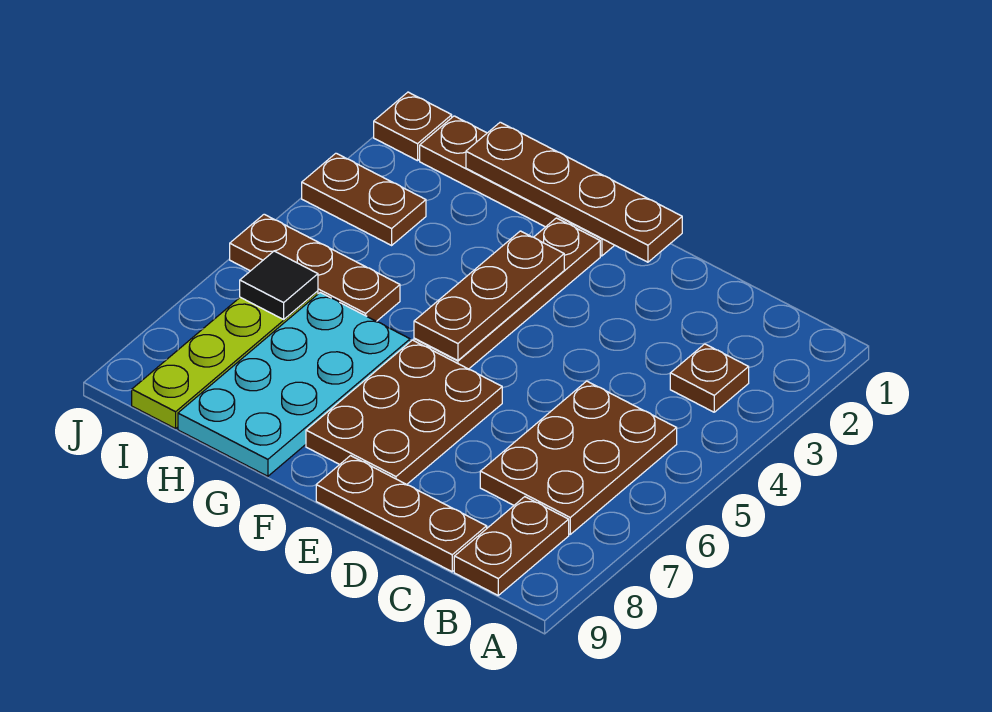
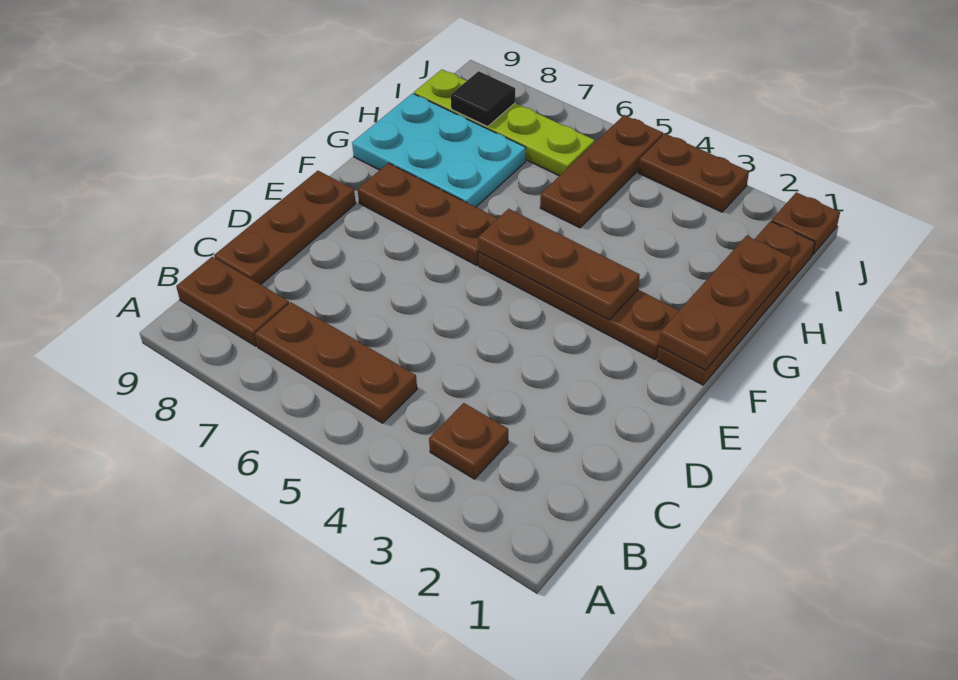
brown 2x3 plate [480,381,677,534] -> brown 1x3 plate [255,302,417,423]
brown 1x4 plate [466,122,682,262] -> brown 1x3 plate [659,236,792,370]
brown 2x3 plate [306,340,502,484] -> brown 1x3 plate [358,163,498,265]
cyan 2x4 plate [178,293,410,476] -> cyan 2x3 plate [352,93,526,207]
brown 1x2 plate [302,153,426,245] -> brown 1x2 plate turned to [638,134,749,212]
black 1x1 tile [240,251,318,319] -> black 1x1 tile moved to [451,71,515,126]

